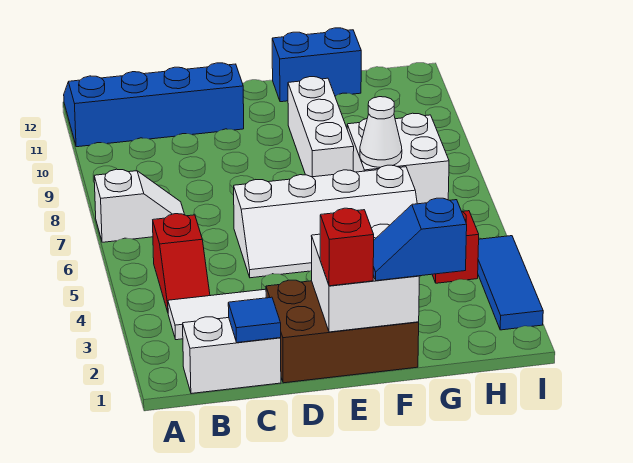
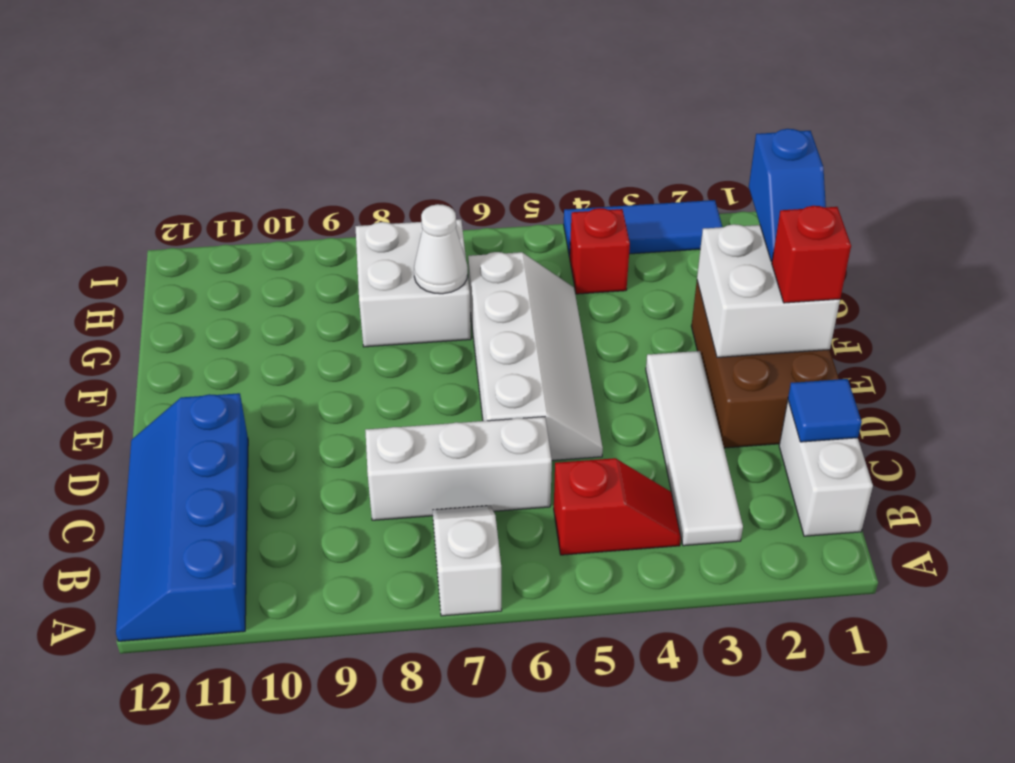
white 1x3 brick [288,77,354,177] -> white 1x3 brick moved to [365,417,552,520]
blue 1x2 brick [272,28,361,102] -> none

